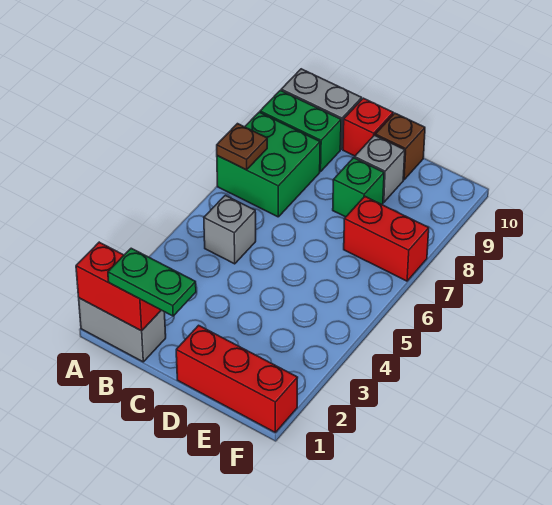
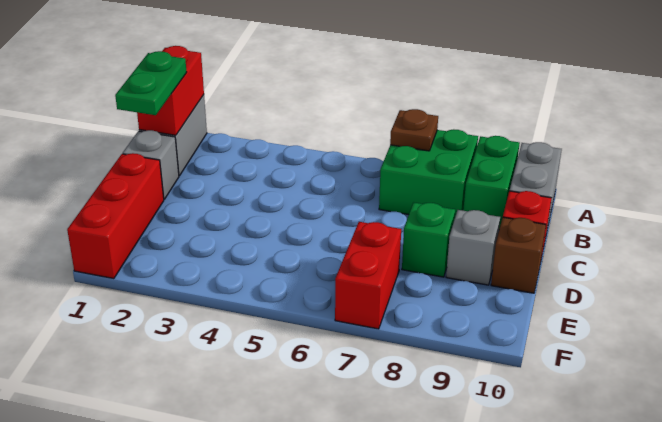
grey 1x1 brick [204,195,256,264] -> grey 1x1 brick moved to [123,130,179,199]

